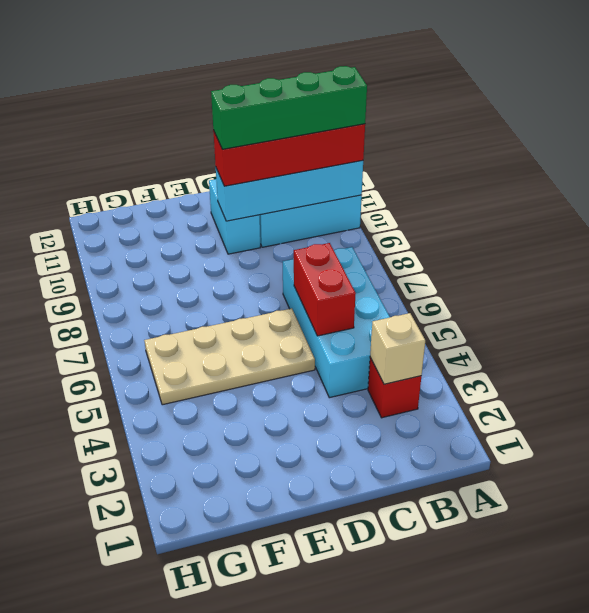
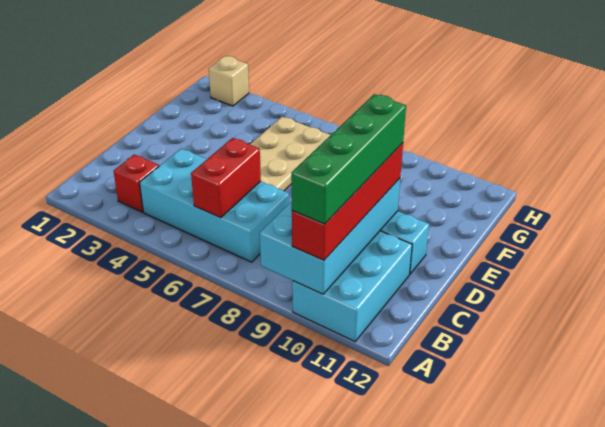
cyan 1x4 brick [216,161,363,221] -> cyan 2x4 brick [260,178,400,294]
tan 1x1 brick [370,313,425,384] -> tan 1x1 brick moved to [209,56,249,106]
red 1x2 brick [294,243,356,336] -> red 1x2 brick turned to [191,138,261,218]

